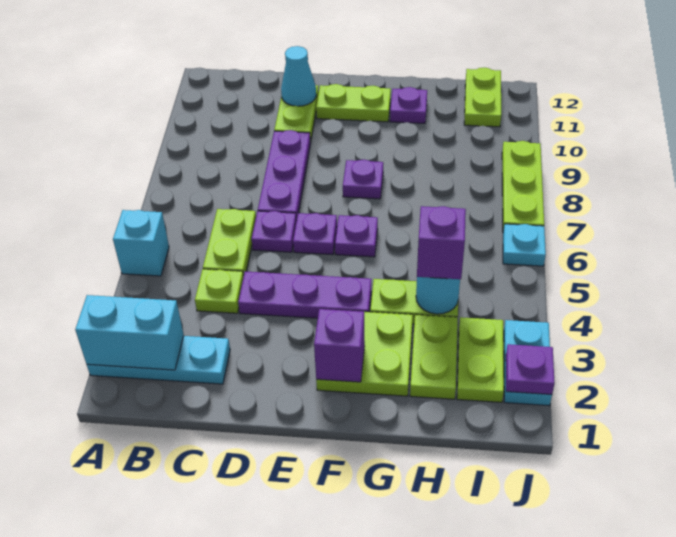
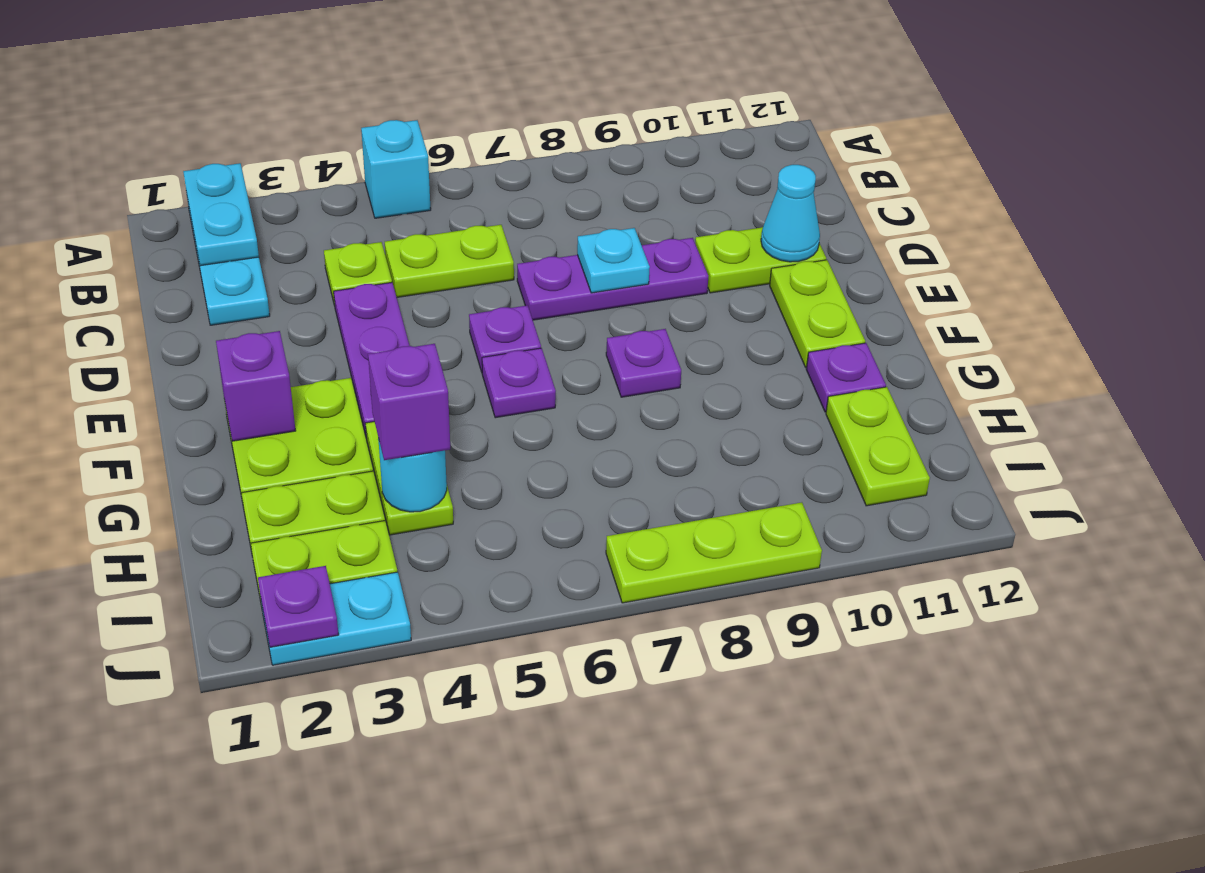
cyan 1x2 brick [75,295,184,370] -> cyan 1x2 plate [183,163,259,266]
purple 1x1 plate [252,211,297,252] -> none
lime 1x2 plate [464,67,501,127] -> lime 1x2 plate turned to [826,387,930,506]
cyan 1x1 plate [503,224,546,266] -> cyan 1x1 plate moved to [577,228,650,293]

